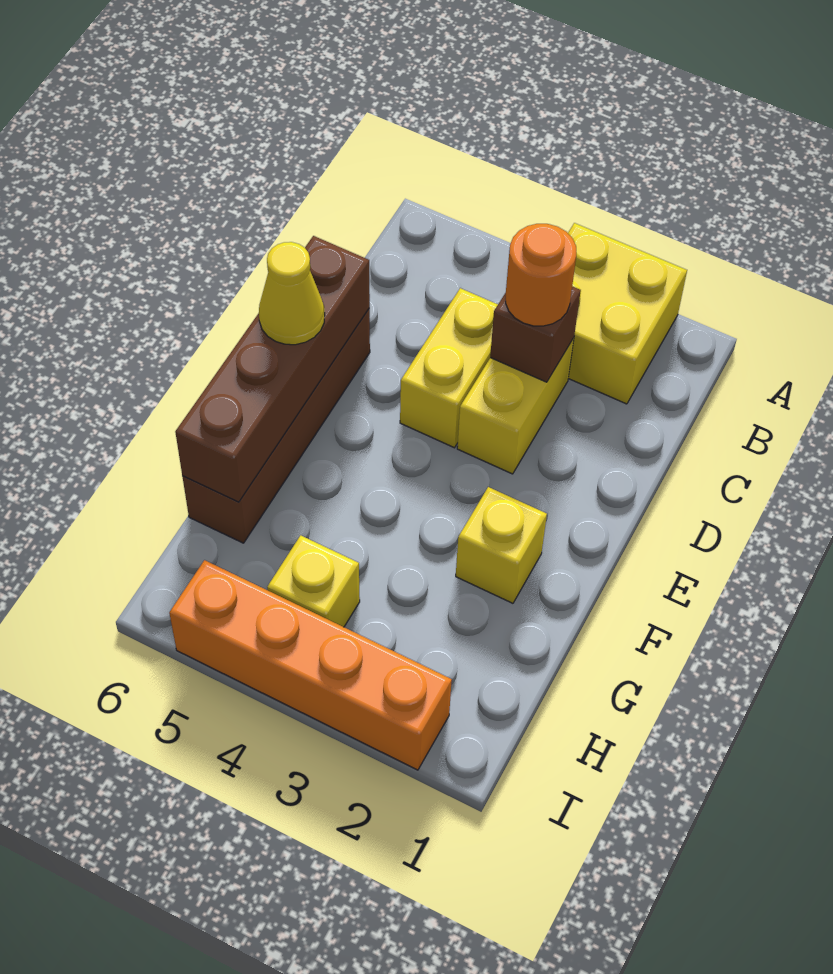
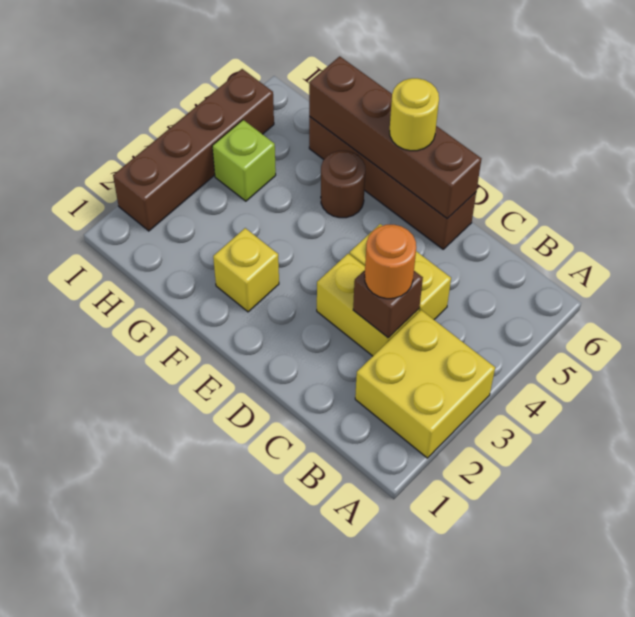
yellow 1x1 cone [259,242,325,345] -> yellow 1x1 round brick [390,78,439,151]
none -> brown 1x1 round brick [321,151,365,218]
yellow 1x1 brick [267,535,360,627] -> lime 1x1 brick [212,120,276,201]
orange 1x4 brick [169,560,452,770] -> brown 1x4 brick [113,69,274,231]

